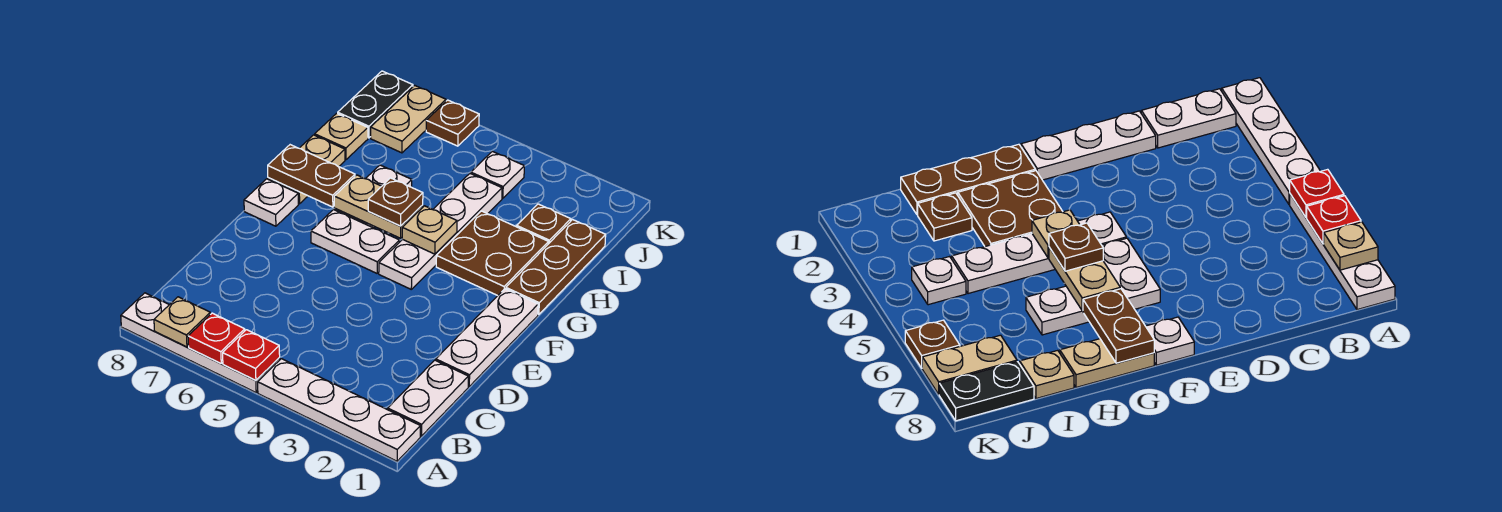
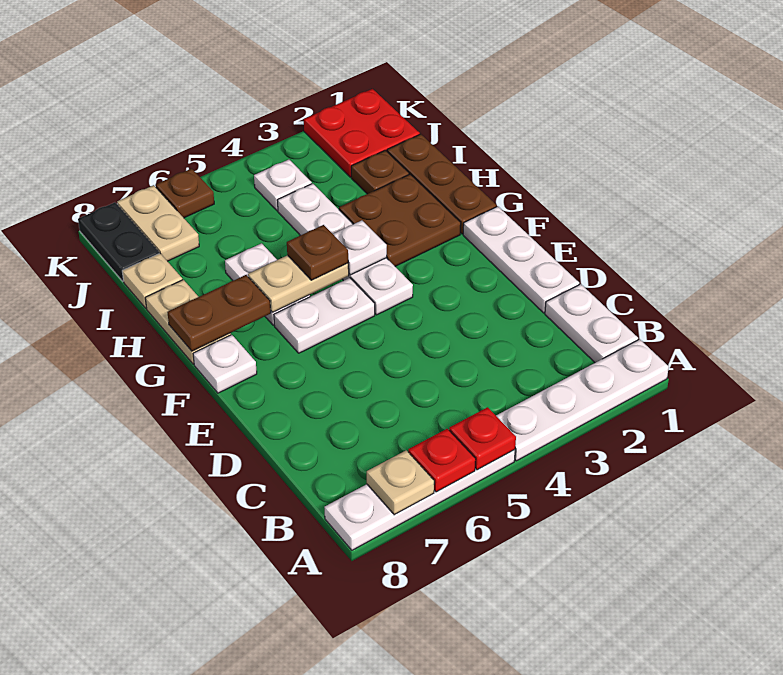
tan 1x1 plate [402,206,457,254] -> white 1x1 plate [333,220,387,275]
none -> red 2x2 plate [304,89,420,177]

